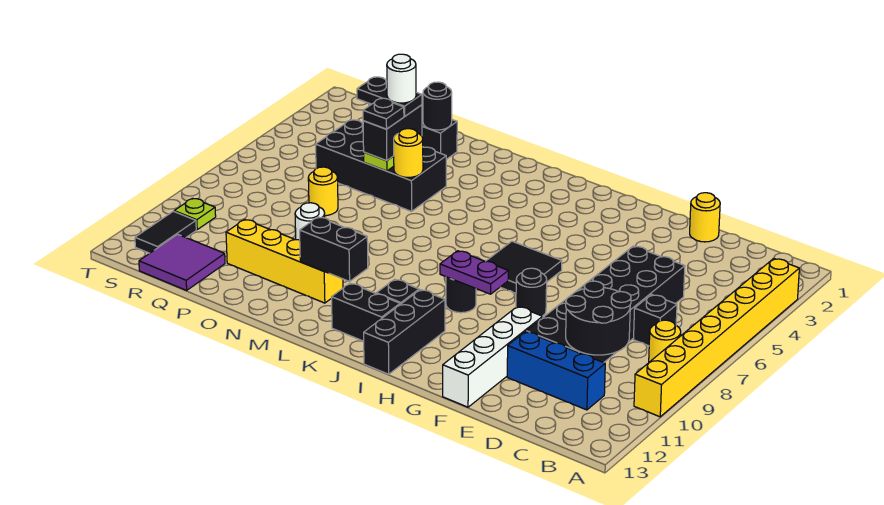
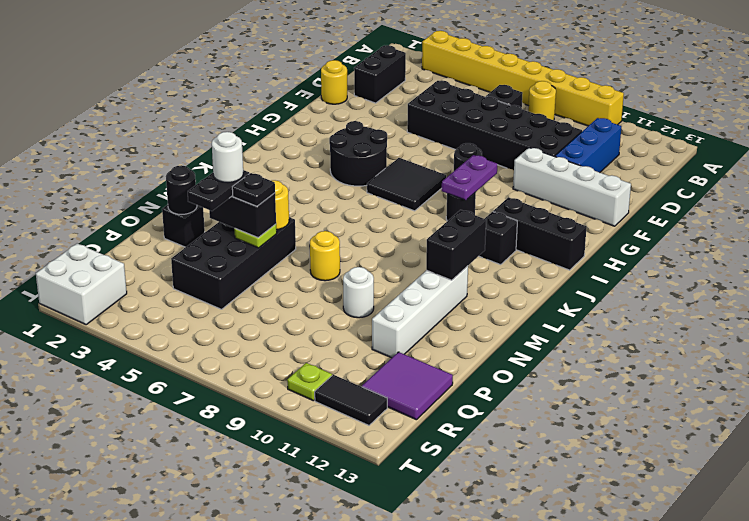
black 2x2 round brick [566,281,631,355] -> black 2x2 round brick moved to [329,121,387,186]
black 1x2 brick [332,283,400,341] -> black 1x2 brick moved to [354,45,406,103]
yellow 1x4 brick [226,219,343,303] -> white 1x4 brick [372,266,468,358]
yellow 1x1 round brick [308,167,338,216] -> yellow 1x1 round brick moved to [310,231,340,281]
none -> white 2x2 brick [36,244,127,324]

